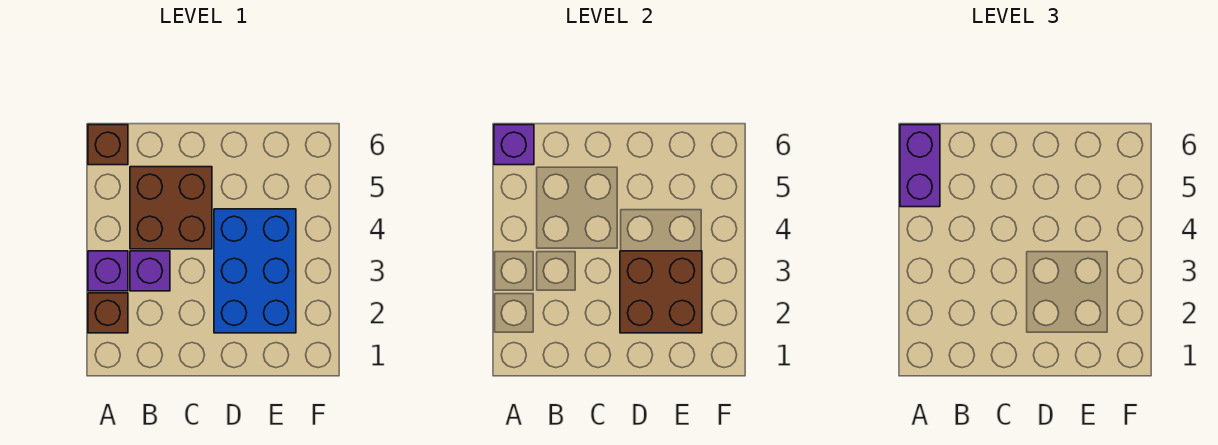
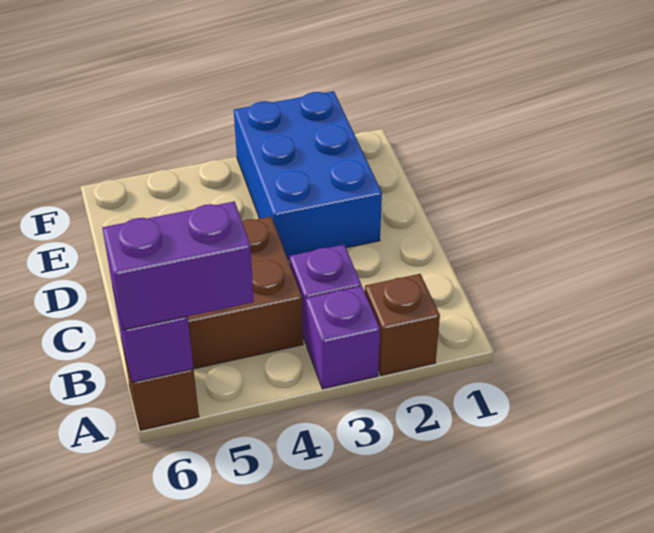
blue 2x3 brick [214,209,296,333] -> blue 2x3 brick turned to [234,91,382,260]
brown 2x2 brick [620,251,702,333] -> none

